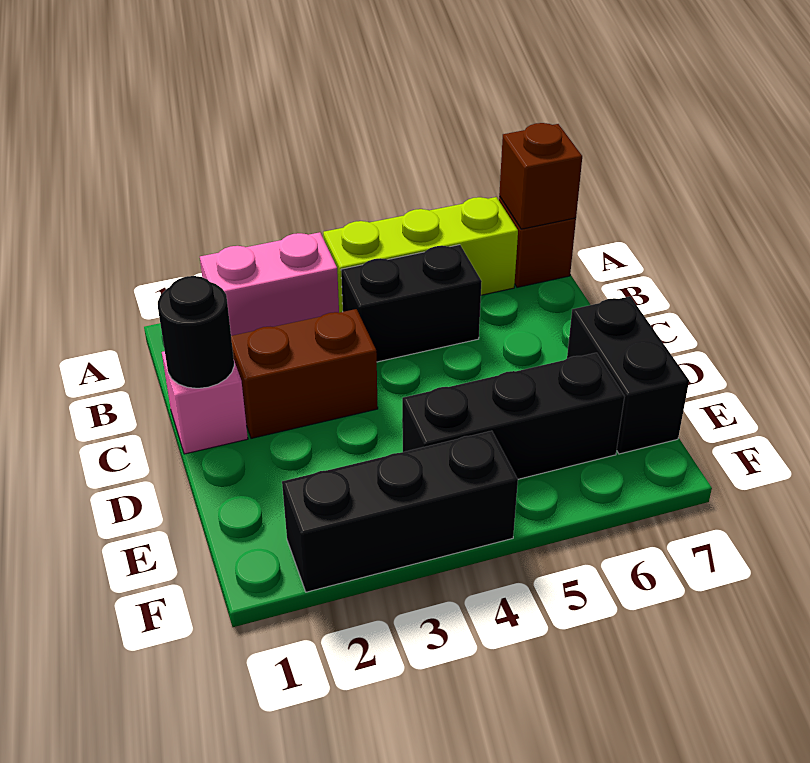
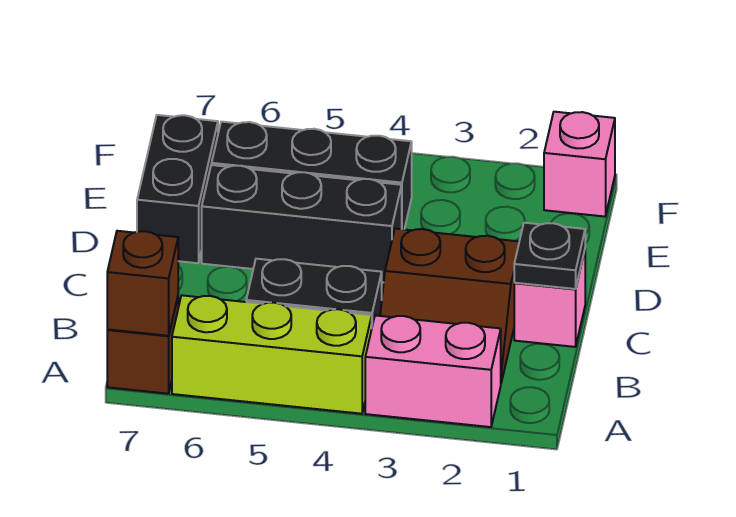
black 1x1 round brick [158,276,234,388] -> black 1x1 plate [514,223,585,289]
none -> pink 1x1 brick [544,112,615,217]
black 1x3 brick [282,431,518,592] -> black 1x3 brick moved to [202,165,402,283]

